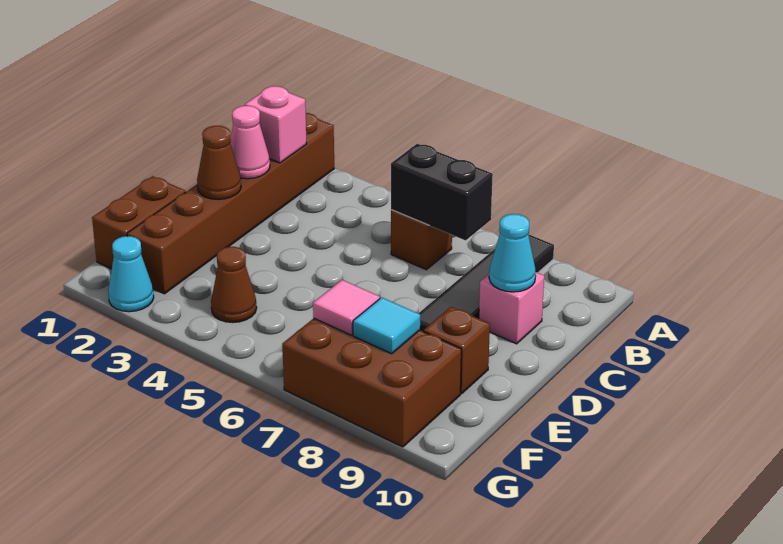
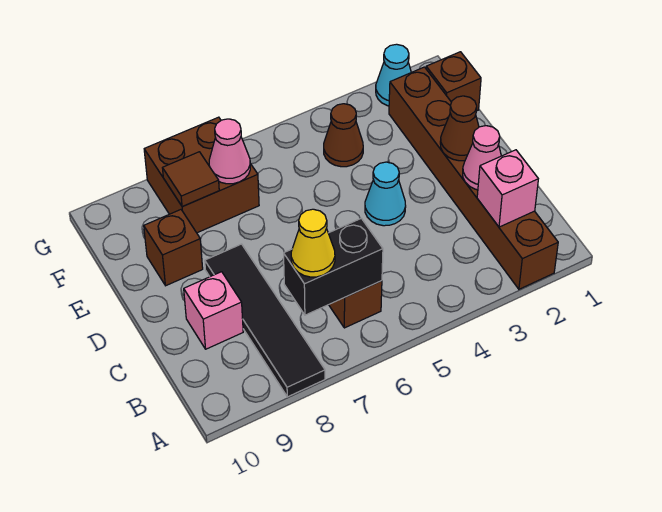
none -> yellow 1x1 cone [291,209,335,277]
cyan 1x1 cone [489,214,536,292] -> cyan 1x1 cone moved to [365,162,406,226]
brown 1x2 brick [92,176,186,269] -> brown 1x1 brick [426,52,481,111]
brown 2x3 brick [282,318,461,447] -> brown 2x2 brick [144,117,259,233]
pink 1x1 tile [313,280,380,335] -> pink 1x1 cone [209,119,250,184]
cyan 1x1 tile [353,297,420,354] -> brown 1x1 tile [163,152,219,207]

